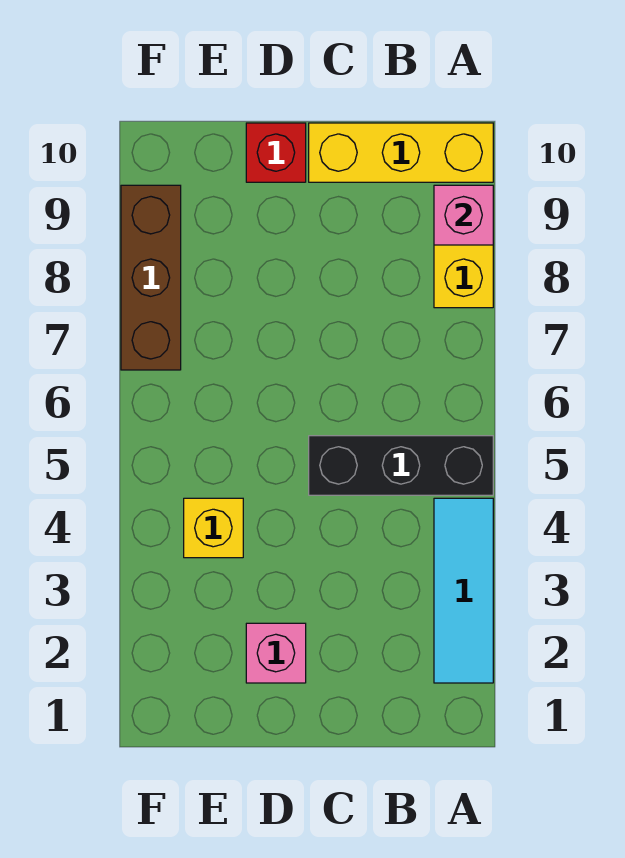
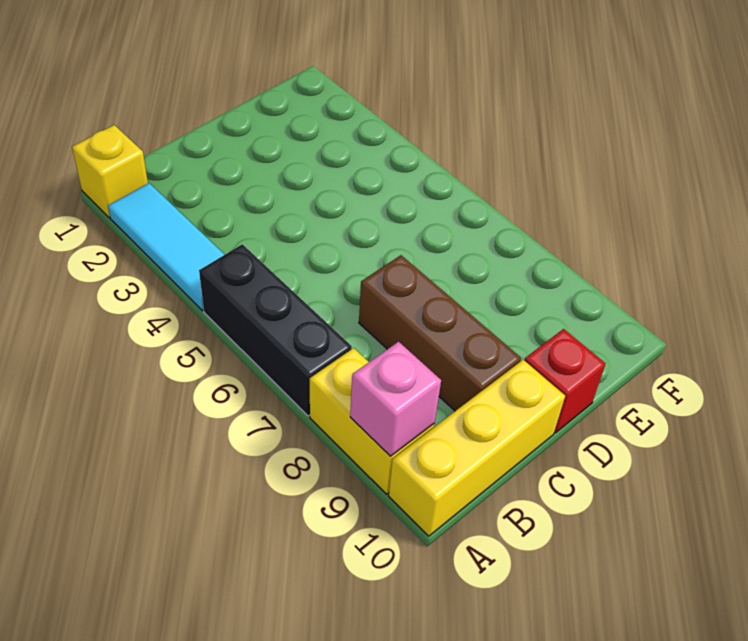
black 1x3 brick [309,436,493,495] -> black 1x3 brick turned to [199,244,352,416]
pink 1x1 brick [246,623,306,683] -> none
yellow 1x1 brick [184,498,243,558] -> yellow 1x1 brick moved to [72,125,148,218]
brown 1x3 brick [121,185,181,370] -> brown 1x3 brick moved to [359,255,521,411]

